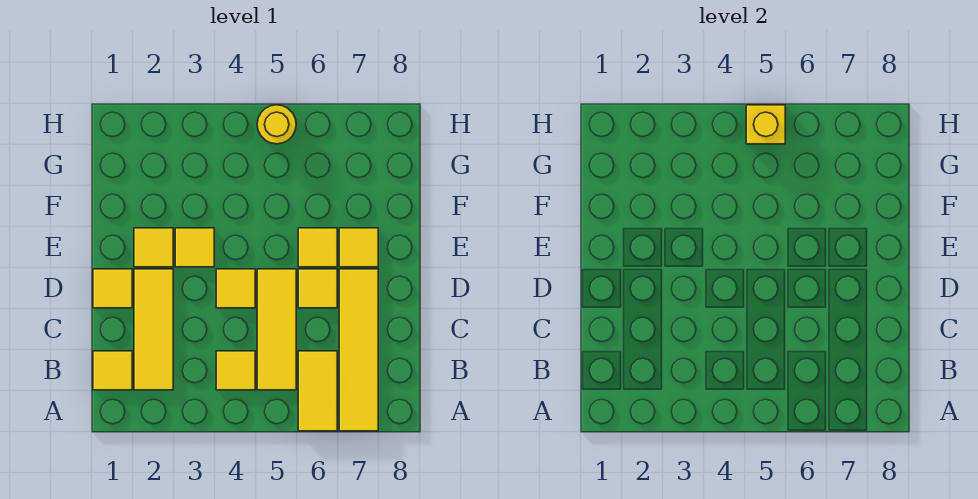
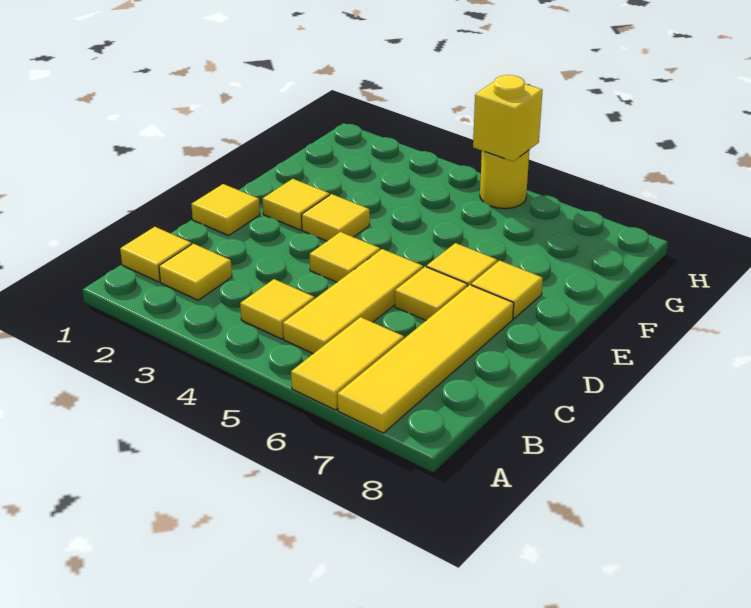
yellow 1x3 tile [134,269,173,390] -> yellow 1x1 tile [159,244,232,300]

